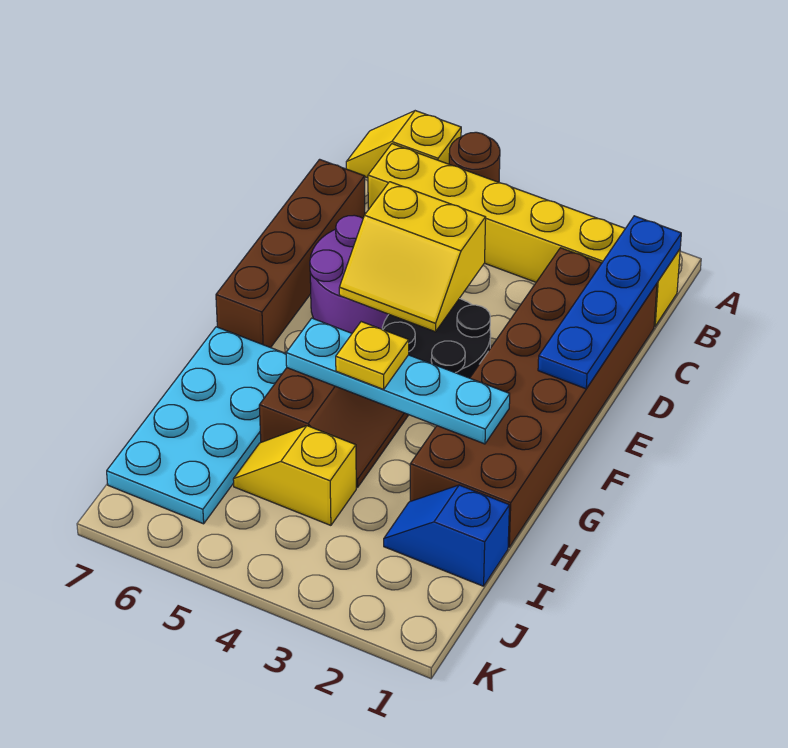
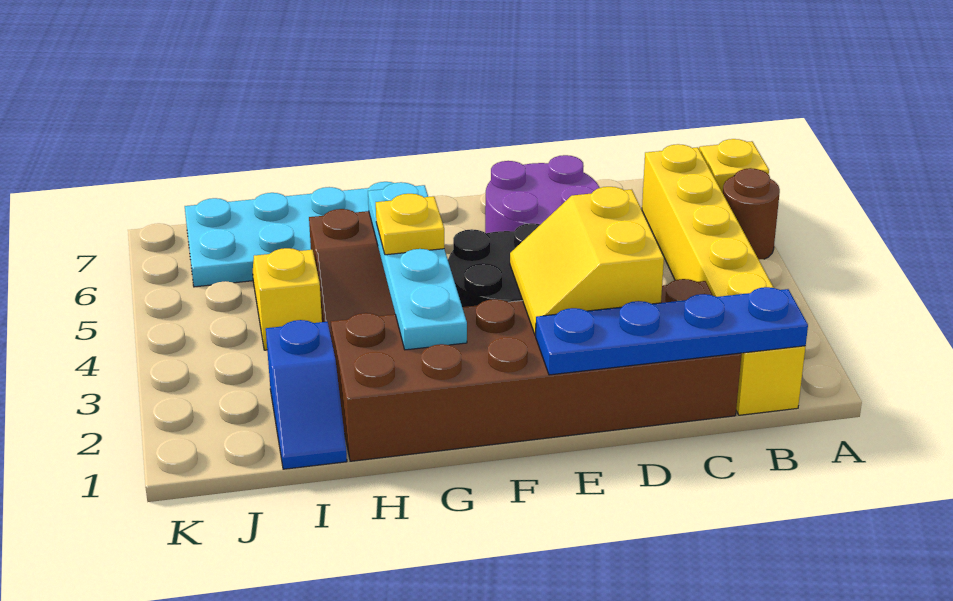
brown 1x4 brick [216,159,365,348] -> none
yellow 2x2 slope [339,182,486,332] -> yellow 2x2 slope moved to [510,187,664,335]
blue 1x2 slope [384,485,509,586] -> blue 1x2 slope turned to [266,320,347,469]

